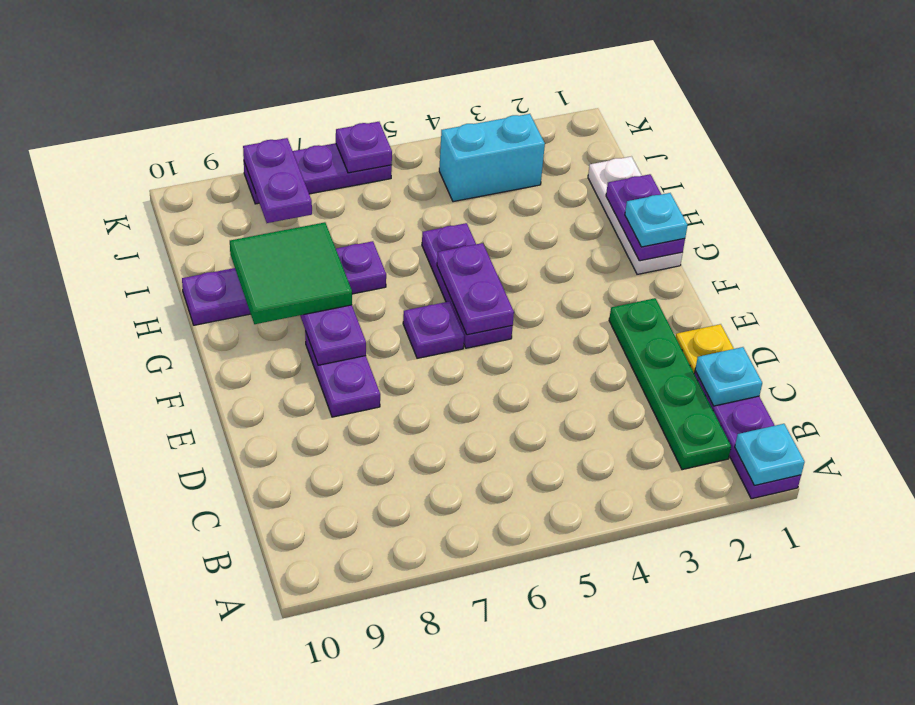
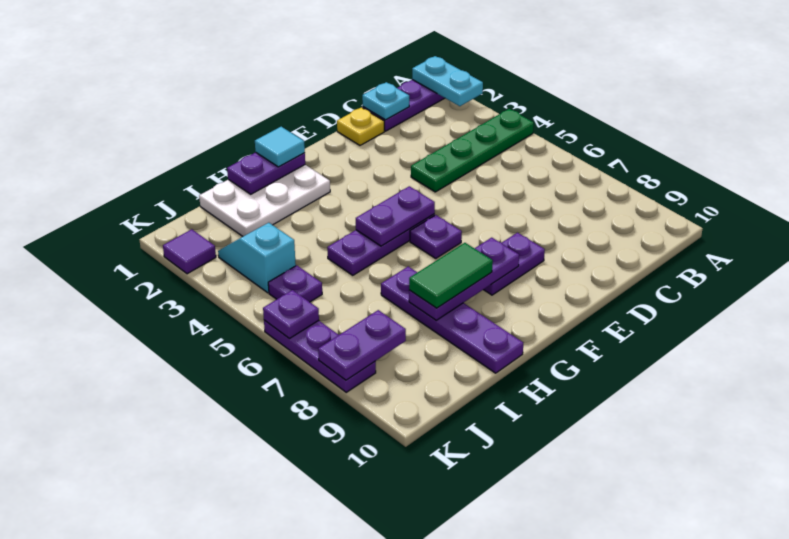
cyan 1x1 plate [735,424,805,485] -> cyan 1x2 plate [412,56,483,106]
green 1x4 plate [609,298,731,470] -> green 1x4 plate moved to [411,109,534,192]
white 1x3 plate [588,156,683,274] -> white 2x3 plate [199,165,330,236]
cyan 1x1 plate [625,193,688,247] -> cyan 1x1 tile [255,127,305,167]
green 2x2 tile [230,222,352,324] -> green 1x2 tile [409,243,493,308]
cyan 1x2 brick [439,114,545,202] -> cyan 1x2 slope [218,223,296,293]
none -> purple 1x1 plate [268,265,322,302]
none -> purple 1x1 tile [163,229,216,274]

